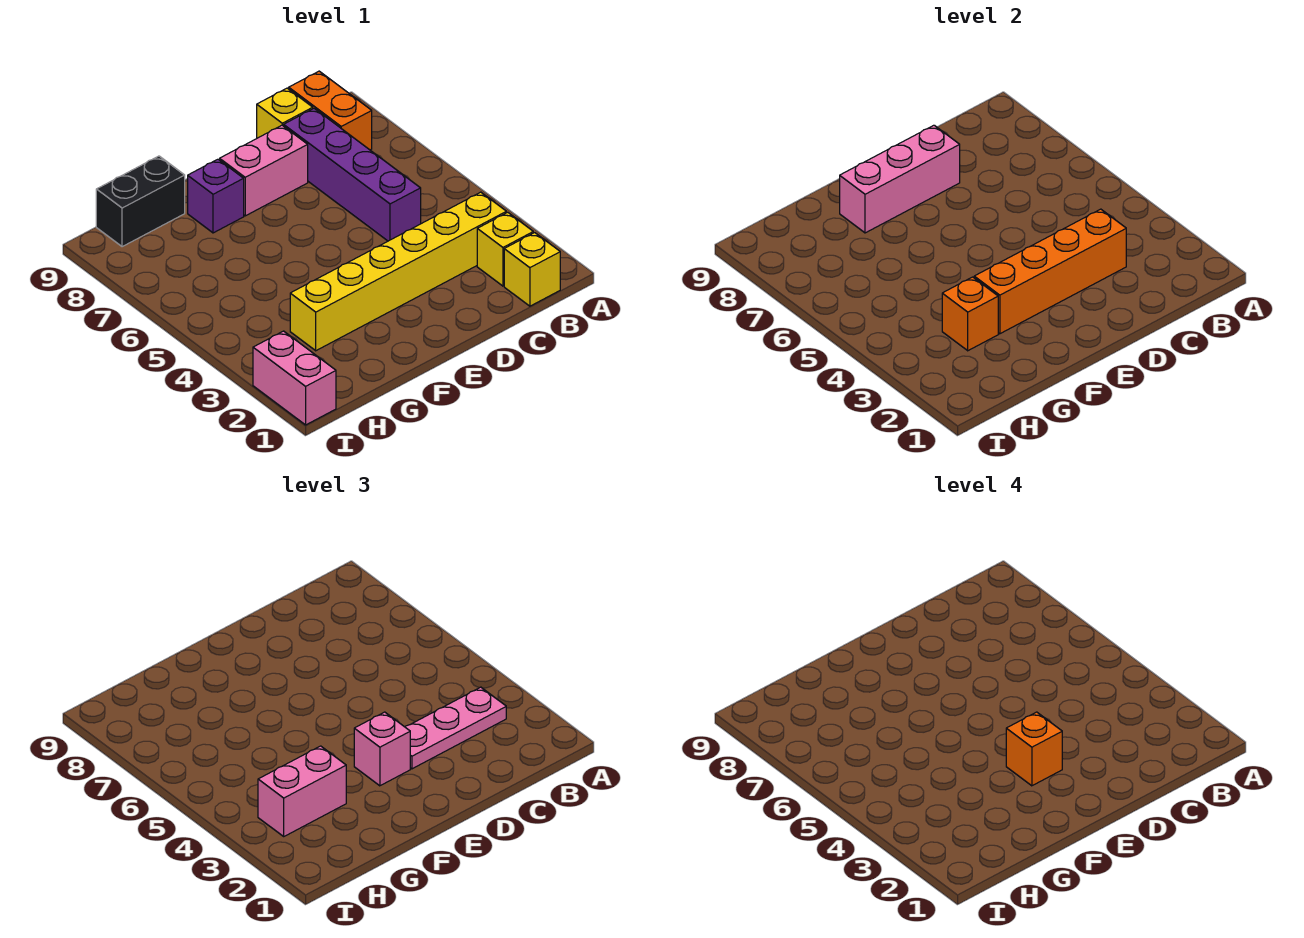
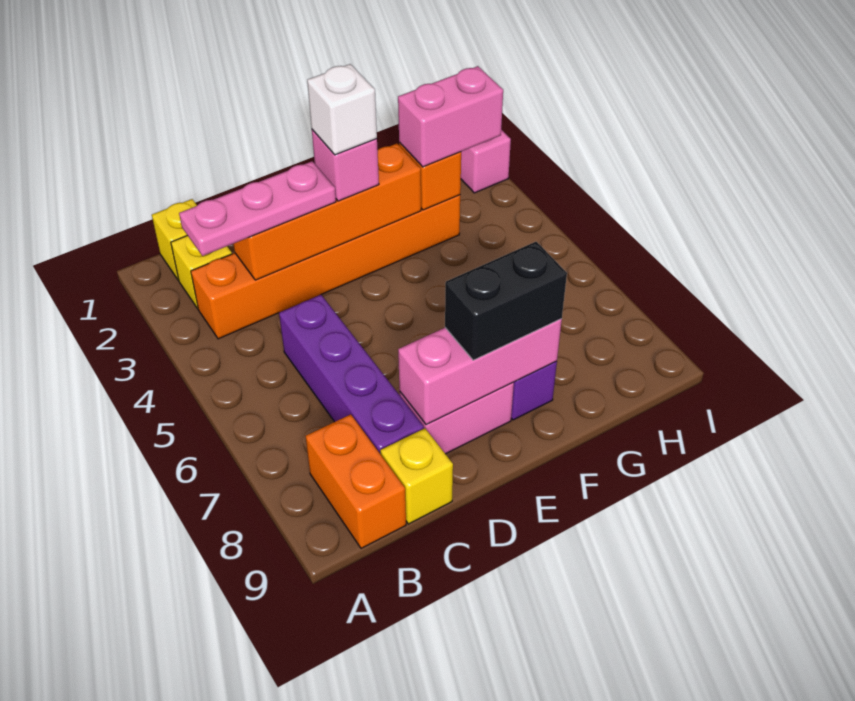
yellow 1x6 brick [290,192,506,351] -> orange 1x6 brick [191,195,460,339]
orange 1x1 brick [1006,712,1062,786] -> white 1x1 brick [307,64,377,155]
black 1x2 brick [96,156,185,247] -> black 1x2 brick moved to [445,242,567,360]

